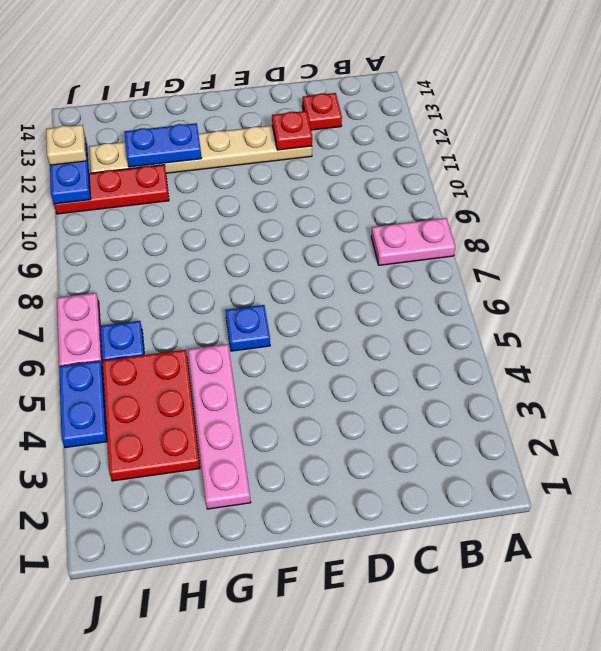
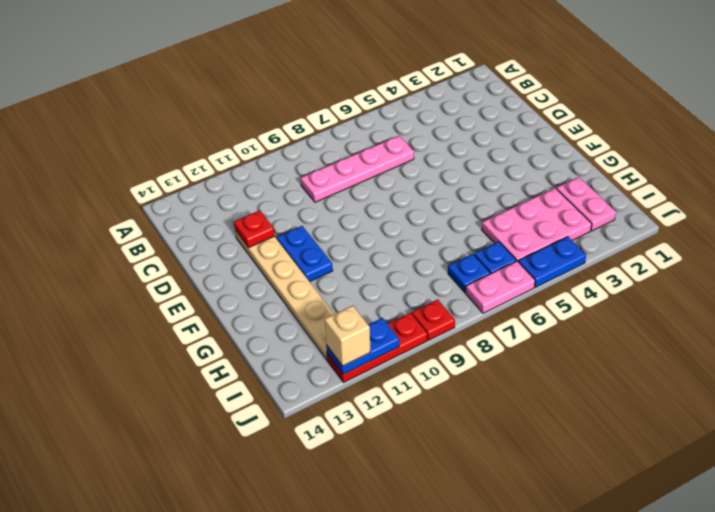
pink 1x2 plate [371,218,455,265] -> pink 1x2 plate moved to [556,177,616,231]
red 1x1 plate [302,93,342,130] -> red 1x1 plate moved to [412,300,455,340]
blue 1x1 plate [225,305,270,351] -> blue 1x1 plate moved to [448,254,490,292]
pink 1x4 plate [188,344,251,509] -> pink 1x4 plate moved to [301,136,414,202]
blue 1x2 plate [124,123,201,167] -> blue 1x2 plate moved to [277,226,333,282]
red 2x3 plate [102,350,200,481] -> pink 2x3 plate [482,188,592,261]
red 1x3 plate [54,165,169,214] -> red 1x3 plate turned to [327,313,427,382]
tan 1x1 plate [46,125,86,165] -> tan 1x1 brick [324,306,371,366]

